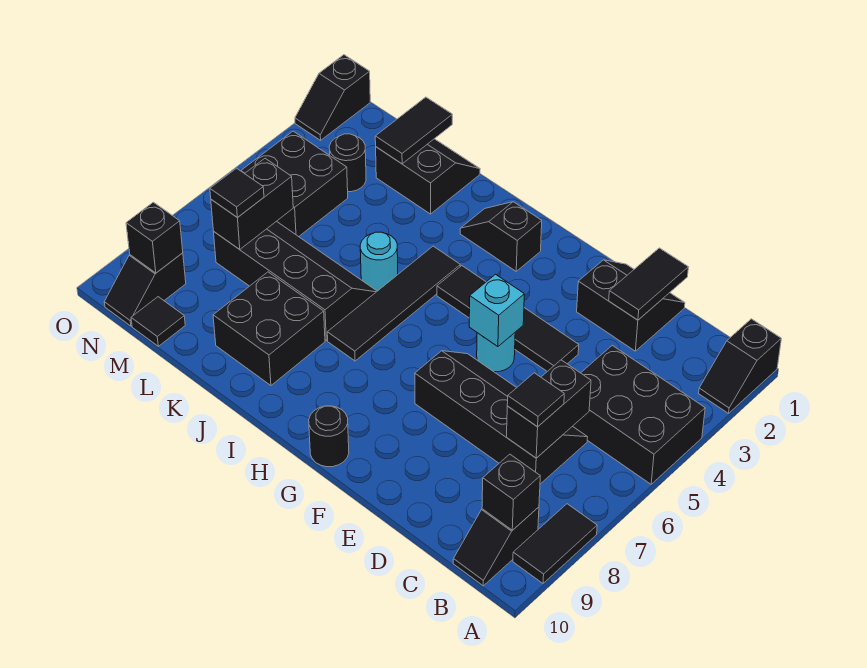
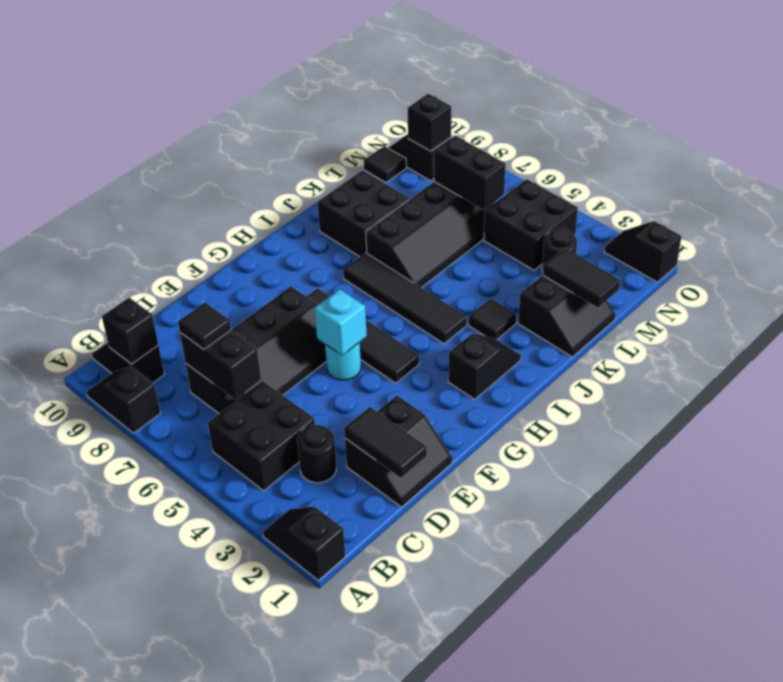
black 2x3 brick [573,345,705,484] -> black 2x2 brick [208,381,315,491]
black 1x2 tile [513,504,597,583] -> black 1x2 slope [86,366,161,433]
black 1x4 tile [437,266,579,371] -> black 1x4 tile turned to [306,288,419,383]
black 1x1 round brick [309,406,349,467] -> black 1x1 round brick moved to [297,425,336,483]
cyan 1x1 round brick [360,232,398,291] -> none
black 1x1 tile [210,168,264,218] -> black 1x1 tile moved to [469,299,516,339]

